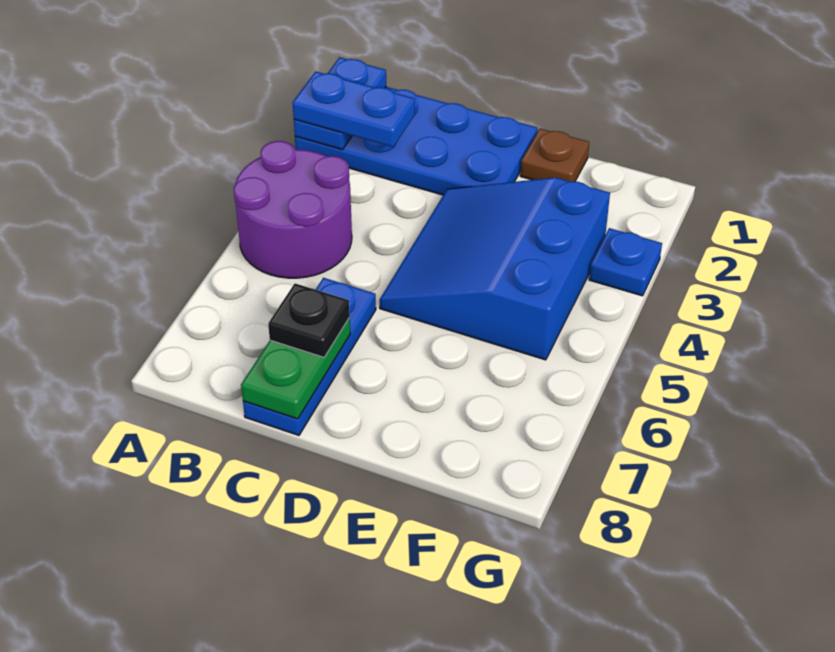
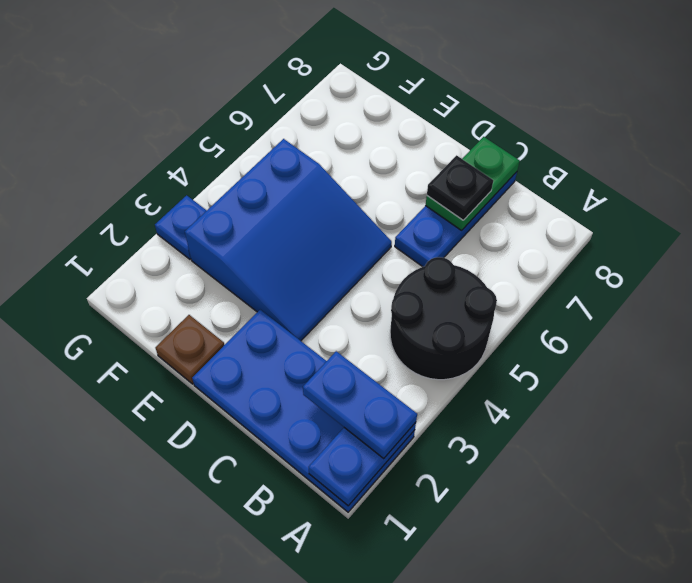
purple 2x2 round brick [234,141,352,278] -> black 2x2 round brick [390,257,497,380]

